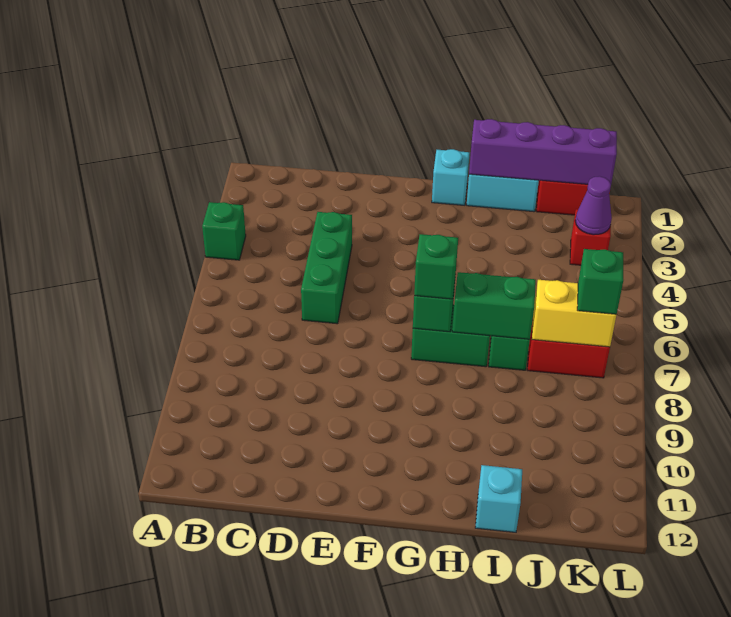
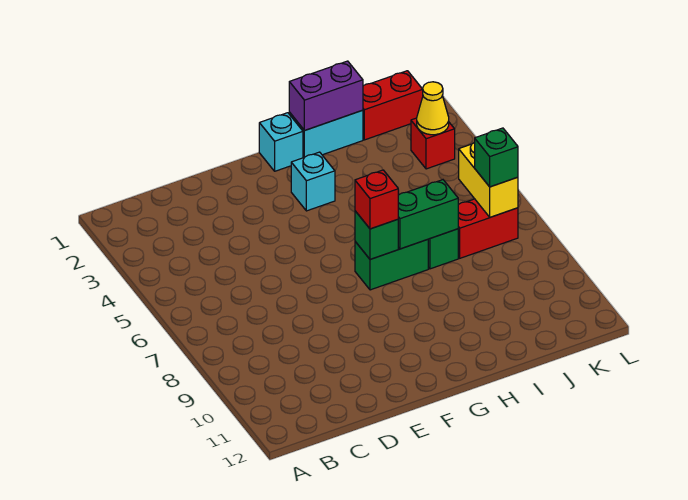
green 1x1 brick [202,202,246,260] -> none
green 1x3 brick [301,212,352,324] -> none
green 1x1 brick [414,234,458,299] -> red 1x1 brick [355,170,398,229]
purple 1x4 brick [469,119,617,184] -> purple 1x2 brick [289,61,363,131]
cyan 1x1 brick [475,465,522,532] -> cyan 1x1 brick moved to [291,152,335,211]
yellow 1x2 brick [532,280,617,347] -> yellow 1x2 brick turned to [459,143,518,217]
purple 1x1 cone [575,176,612,235] -> yellow 1x1 cone [417,82,449,135]

